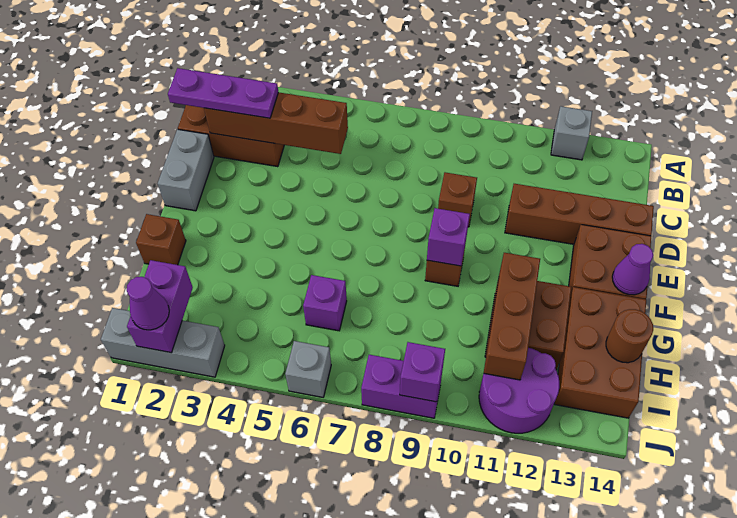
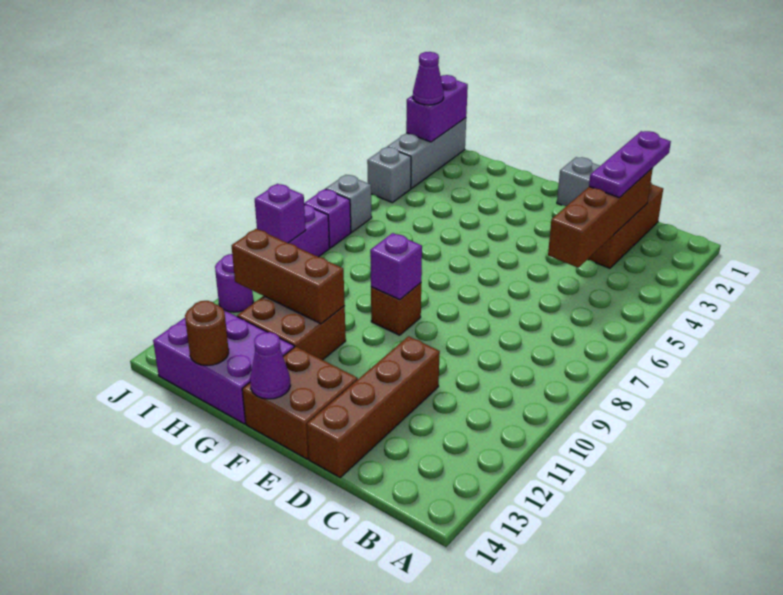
grey 1x1 brick [551,106,592,160] -> grey 1x1 brick moved to [367,147,411,203]
brown 1x1 brick [438,172,477,227] -> none
brown 1x1 brick [136,214,186,265] -> none
brown 2x3 brick [554,287,646,418] -> purple 2x3 brick [153,310,294,424]
purple 1x1 brick [303,275,347,331] -> purple 1x1 brick moved to [304,189,351,248]
purple 1x2 brick [127,260,193,353] -> purple 1x2 brick turned to [406,75,468,142]
purple 2x2 round brick [479,348,559,433] -> purple 1x1 round brick [215,254,253,312]

